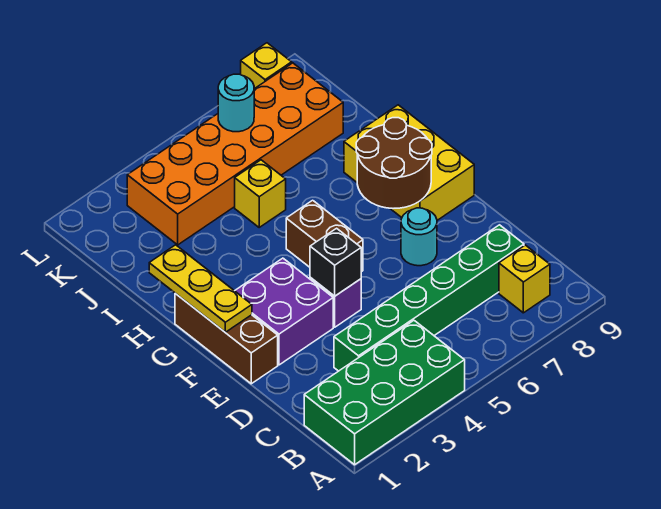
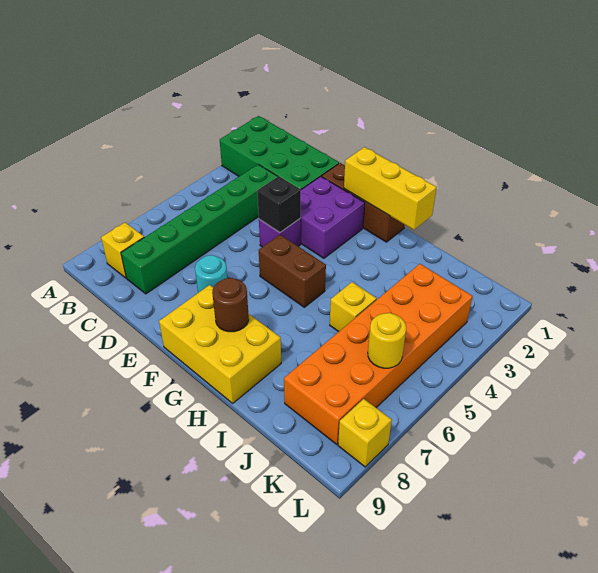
green 2x4 brick [304,321,465,465] -> green 2x4 brick turned to [220,116,339,189]
yellow 1x3 plate [149,245,252,332] -> yellow 1x3 brick [344,147,437,230]
brown 2x2 round brick [356,118,432,208] -> brown 1x1 round brick [212,278,249,332]
cyan 1x1 round brick [218,74,254,132] -> yellow 1x1 round brick [368,313,406,368]

